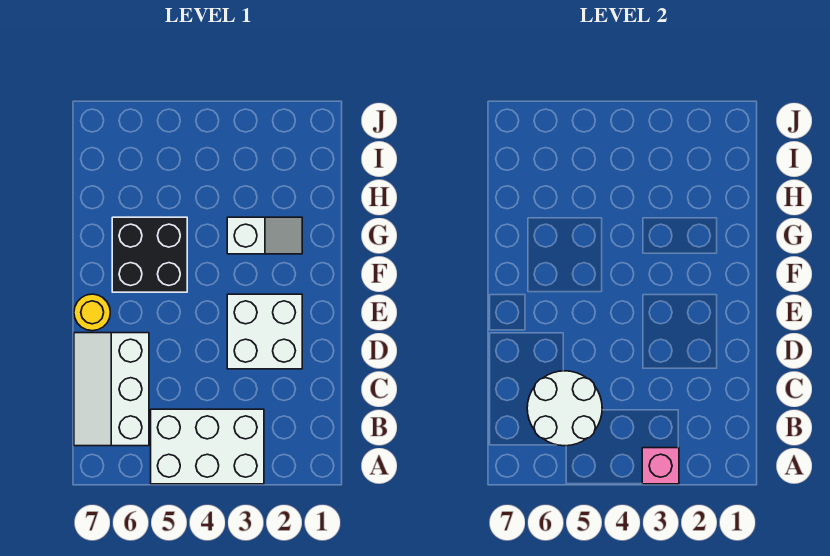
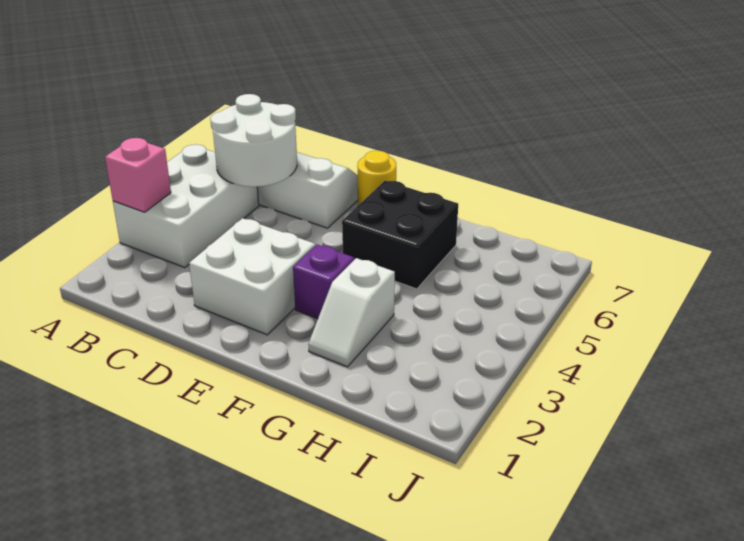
none -> purple 1x1 brick [293,244,354,319]

